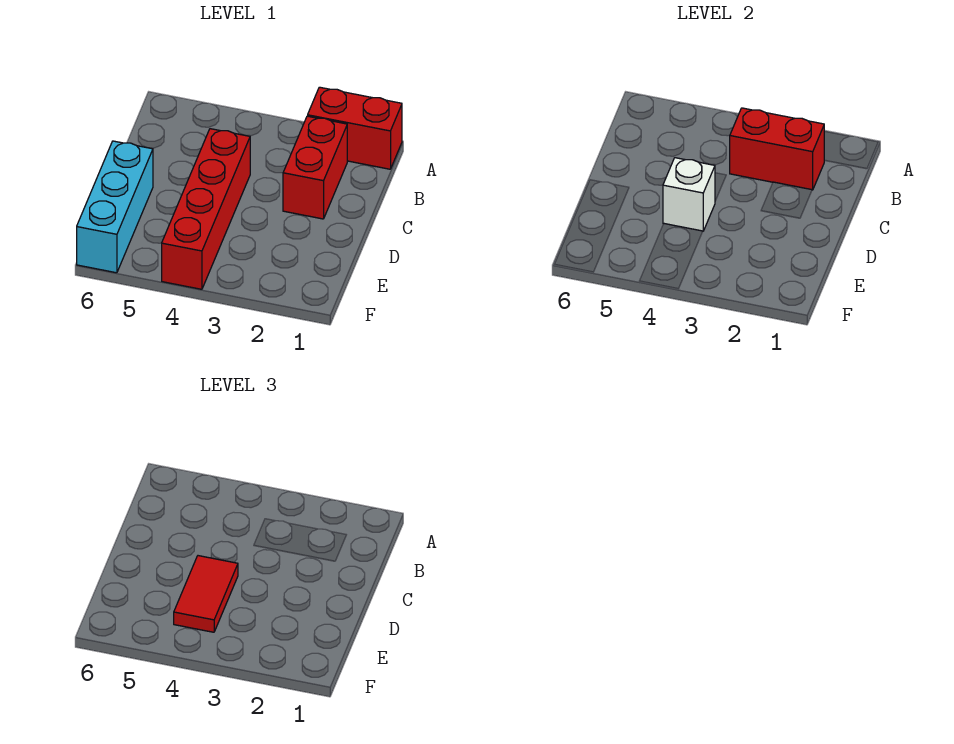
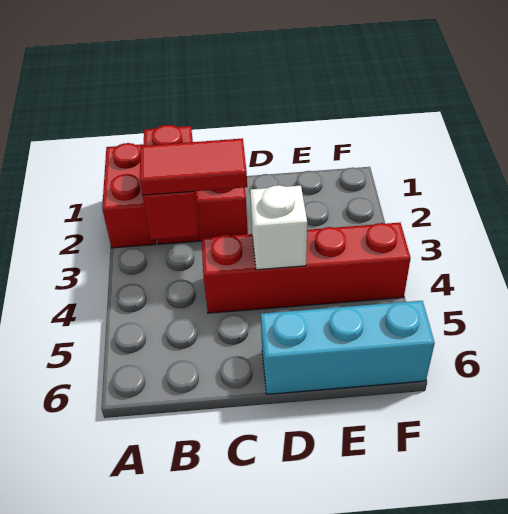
red 1x2 tile [174,556,238,632] -> red 1x2 tile moved to [140,138,247,195]

